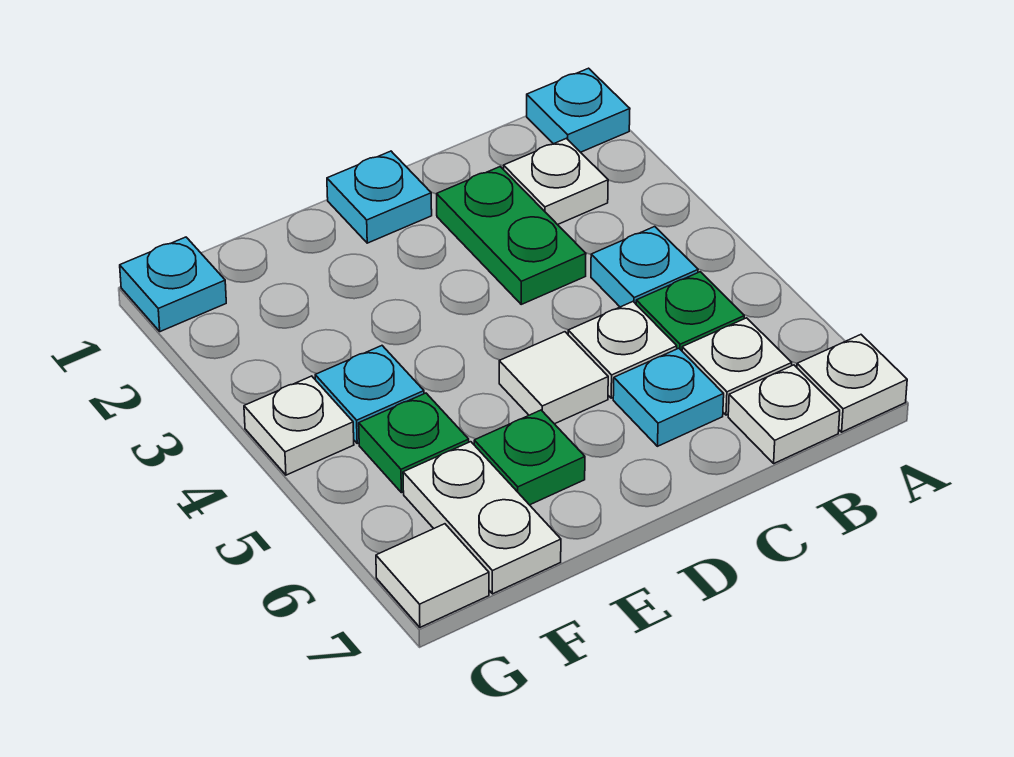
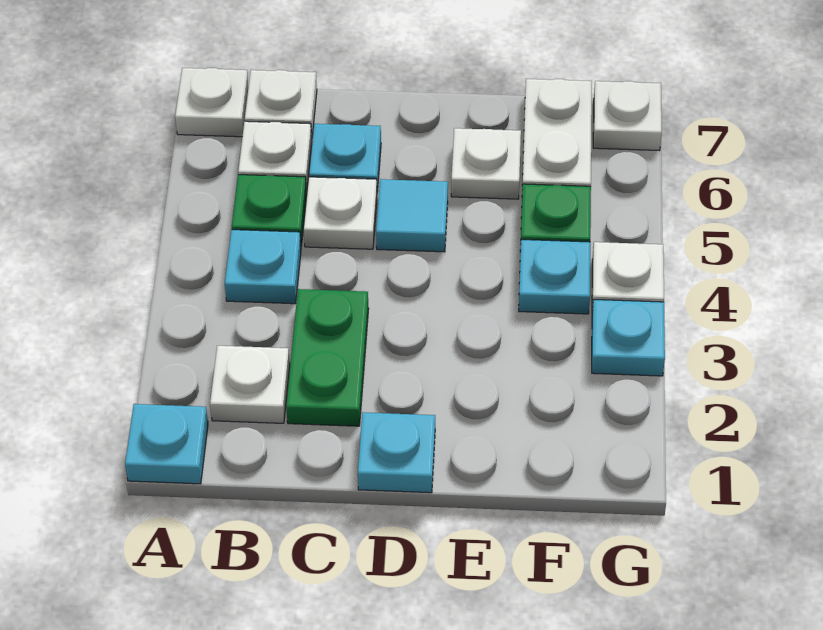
white 1x1 tile [499,332,608,424] -> cyan 1x1 tile [376,179,448,252]
green 1x1 plate [474,410,585,505] -> white 1x1 plate [451,128,521,199]
cyan 1x1 plate [120,237,226,332] -> cyan 1x1 plate moved to [592,299,665,376]
white 1x1 tile [376,524,489,627] -> white 1x1 plate [593,81,662,151]

